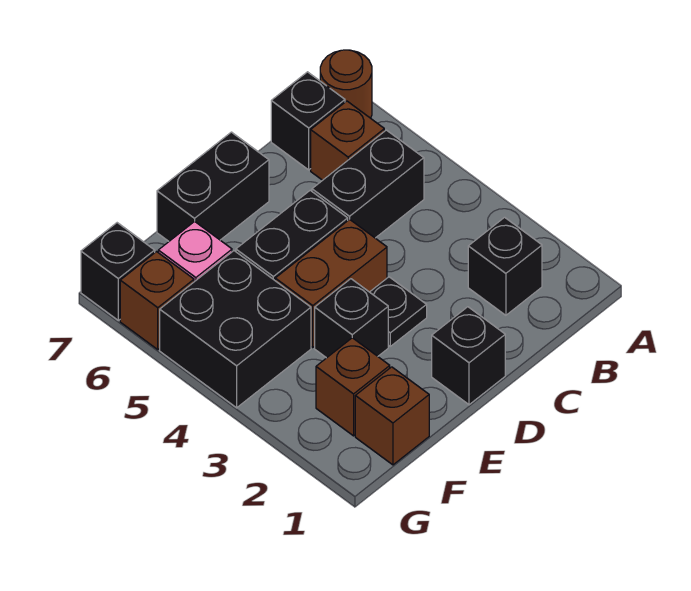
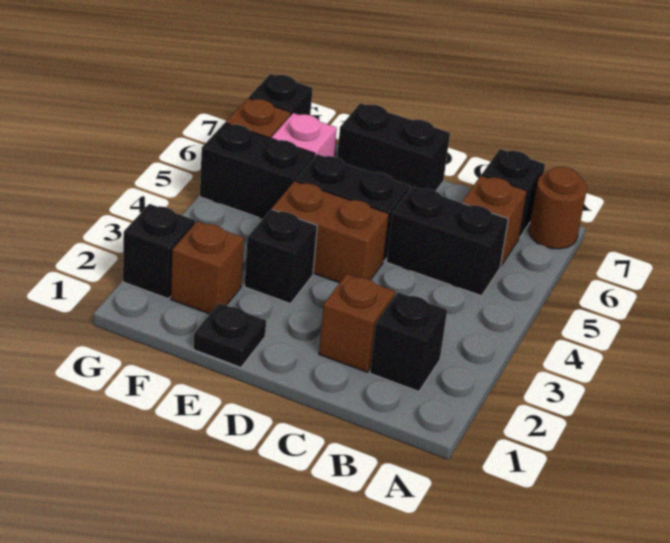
black 1x1 brick [432,307,505,405] -> black 1x1 brick moved to [123,204,195,299]
black 1x1 plate [370,277,427,346] -> black 1x1 plate moved to [193,303,266,367]
brown 1x1 brick [355,367,429,465] -> brown 1x1 brick moved to [319,274,395,372]
black 2x2 brick [160,251,311,408] -> black 1x2 brick [200,123,315,219]

